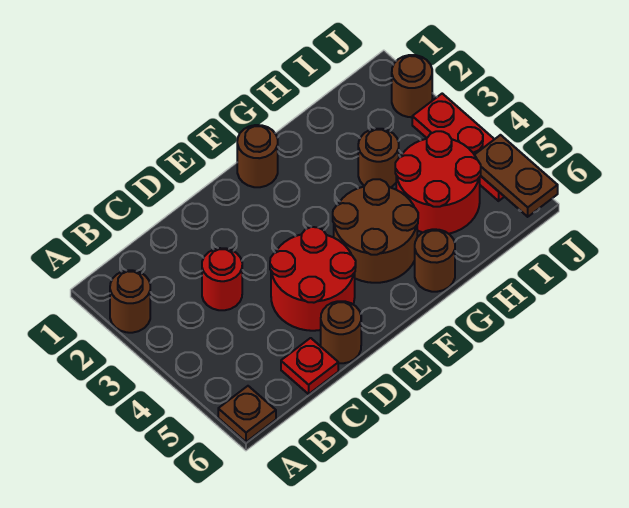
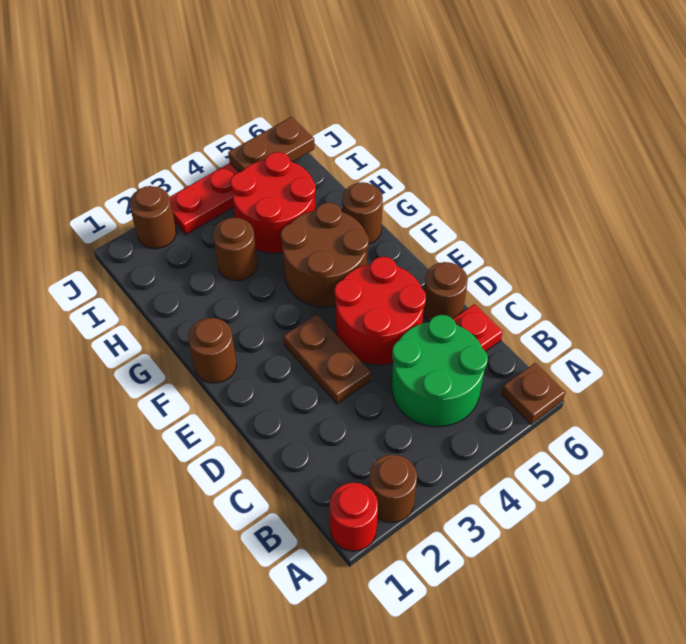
none -> green 2x2 round brick [392,315,488,427]
red 1x1 round brick [202,248,242,310] -> red 1x1 round brick moved to [329,483,378,551]
none -> brown 1x2 plate [283,314,371,404]

